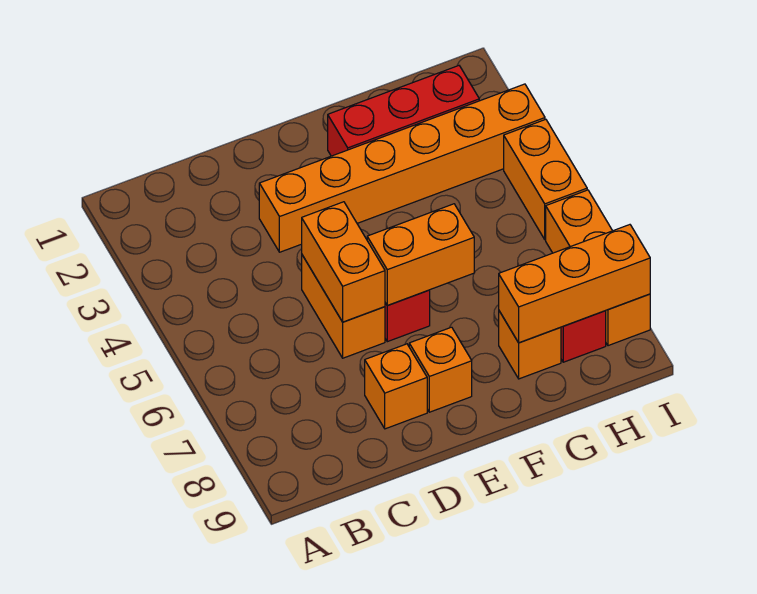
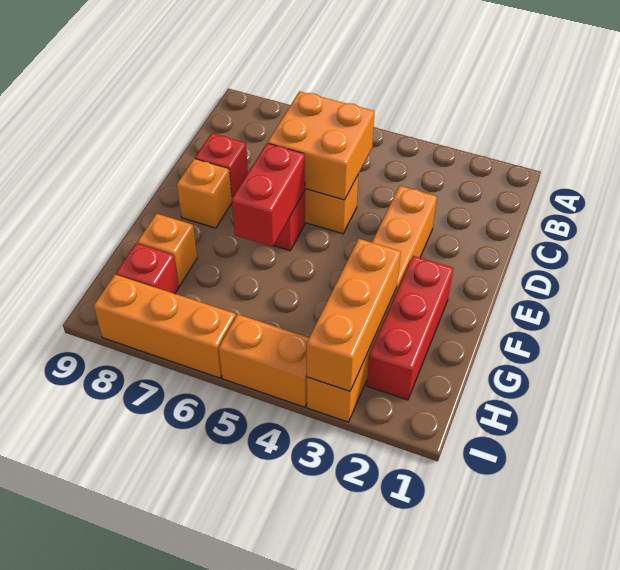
orange 1x2 brick [302,202,385,322] -> orange 2x2 brick [268,91,375,200]
orange 1x1 brick [365,344,427,429] -> red 1x1 brick [195,133,248,198]
orange 1x2 brick [367,204,474,306] -> red 1x2 brick [232,143,305,247]
orange 1x3 brick [499,225,650,343] -> orange 1x3 brick moved to [307,239,401,391]

